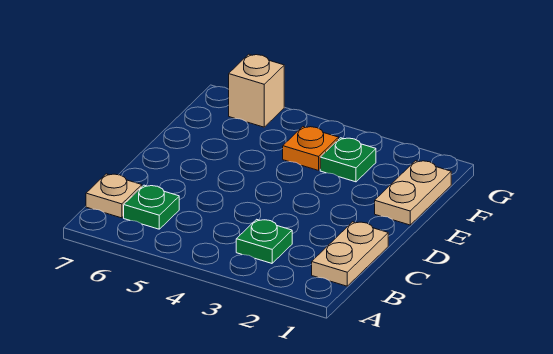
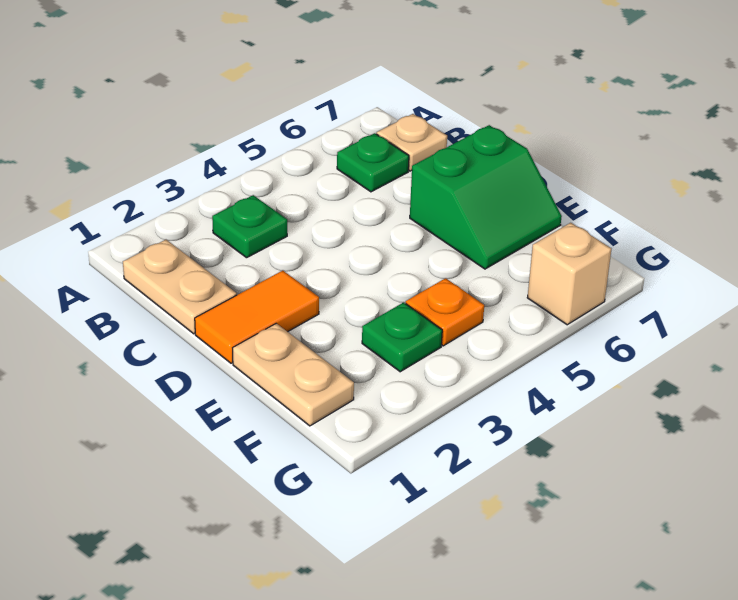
none -> orange 1x2 tile [195,271,319,363]
none -> green 2x2 slope [410,125,562,269]

